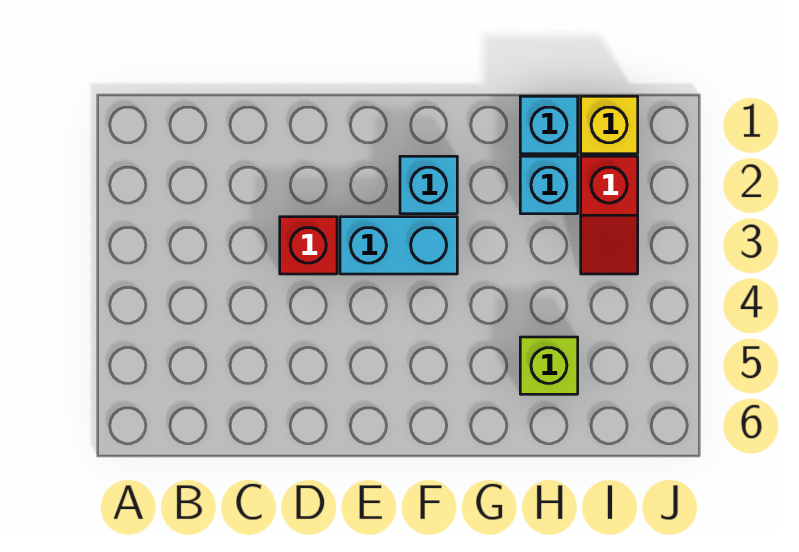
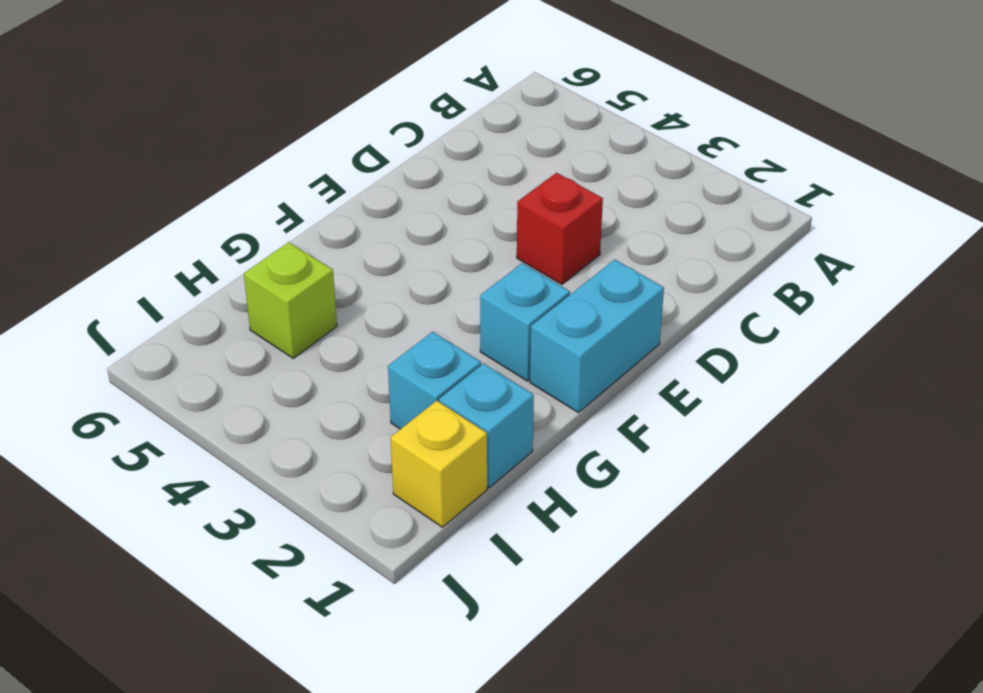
cyan 1x2 brick [340,217,457,274] -> cyan 1x2 brick moved to [530,260,664,412]
red 1x2 slope [581,156,638,274] -> none

